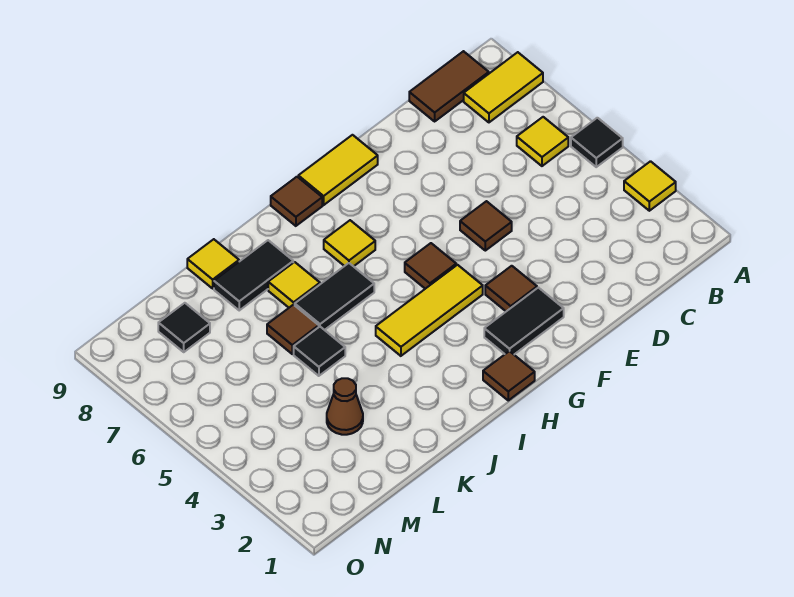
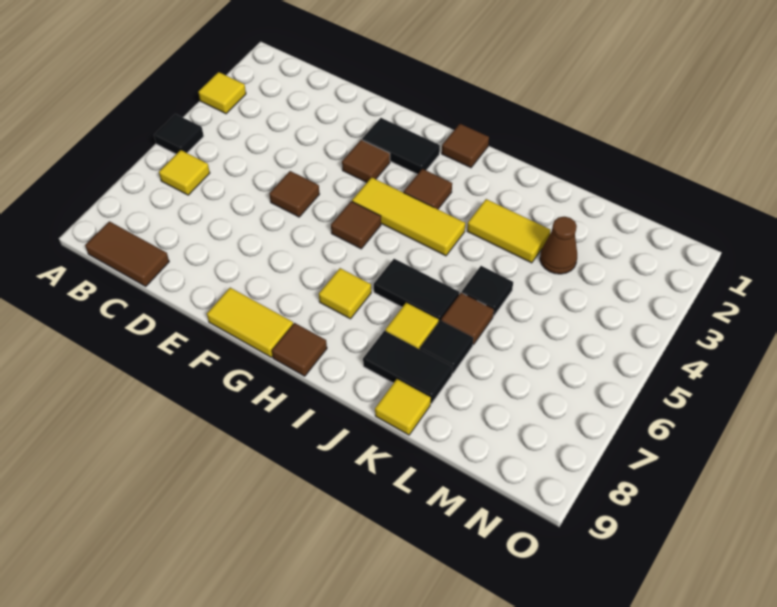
yellow 1x2 tile [464,52,543,122] -> yellow 1x2 tile moved to [467,199,551,263]
none -> brown 1x1 tile [404,169,452,209]
black 1x1 tile [158,303,210,352] -> black 1x1 tile moved to [420,320,473,374]

